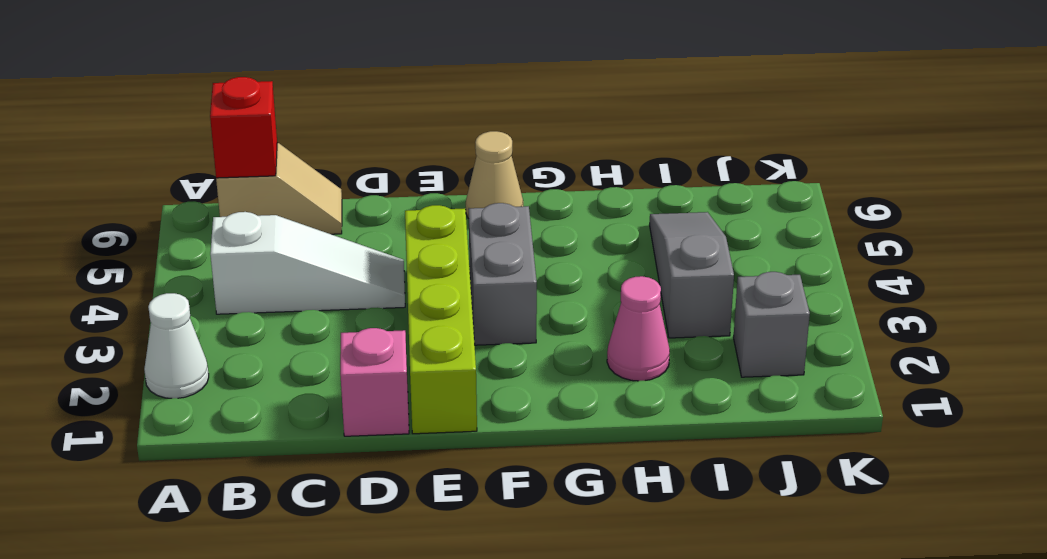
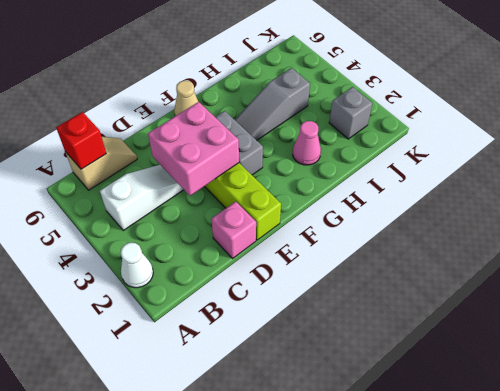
none -> pink 2x2 brick [148,102,239,196]
grey 1x3 slope [650,212,734,338] -> grey 1x3 slope turned to [235,68,310,140]

